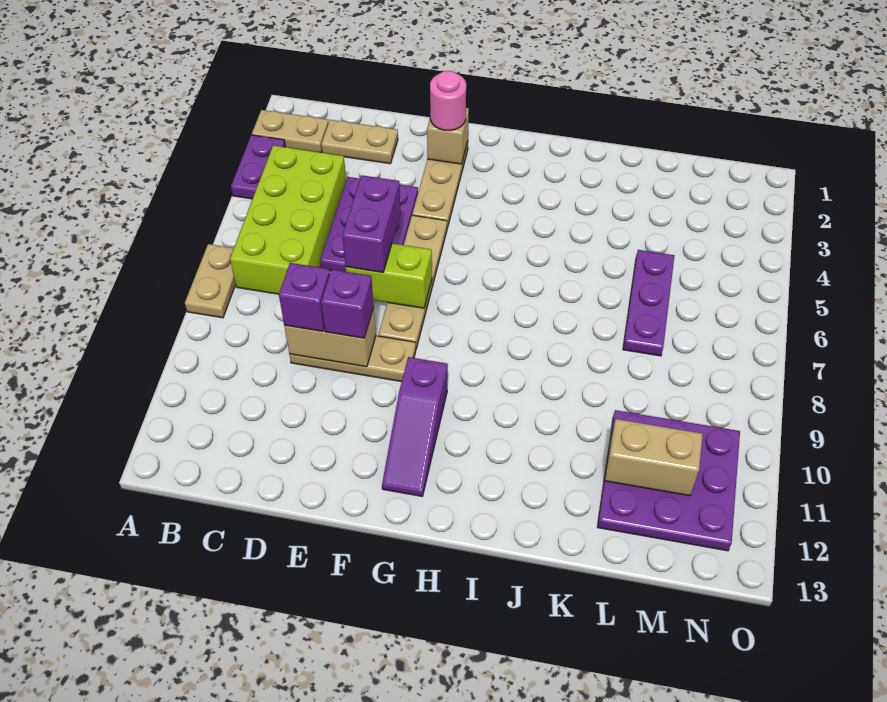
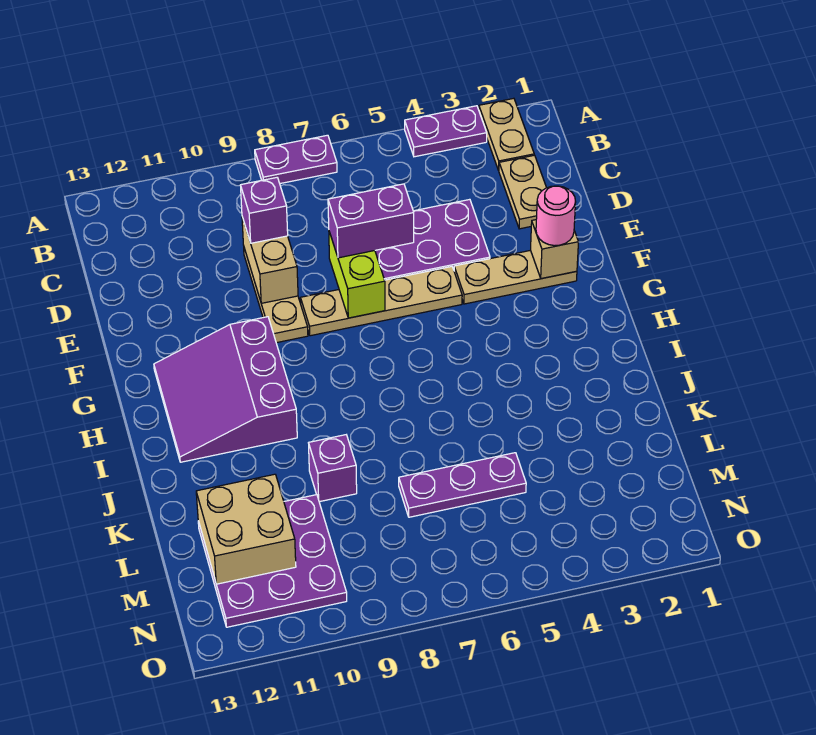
tan 1x2 plate [185,244,236,318] -> purple 1x2 plate [255,135,337,183]
lime 2x4 brick [230,146,346,294] -> none
purple 1x1 brick [321,270,374,338] -> purple 1x1 brick moved to [309,435,357,502]
purple 1x3 slope [382,357,448,496] -> purple 3x3 slope [154,317,297,462]
tan 1x2 brick [605,419,703,496] -> tan 2x2 brick [196,474,296,584]

